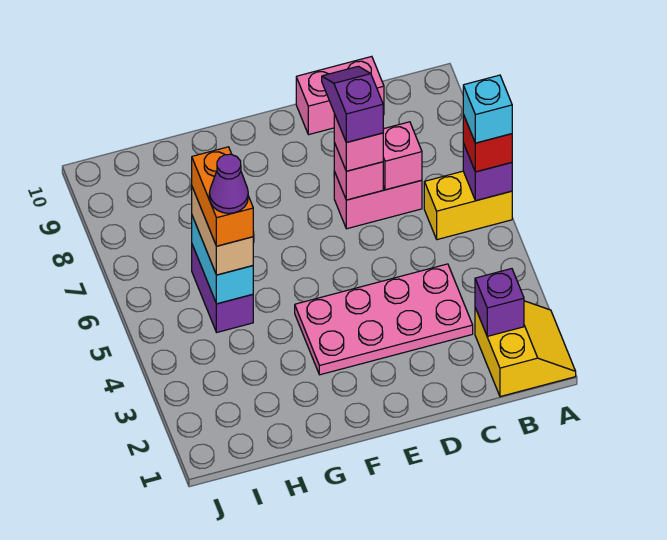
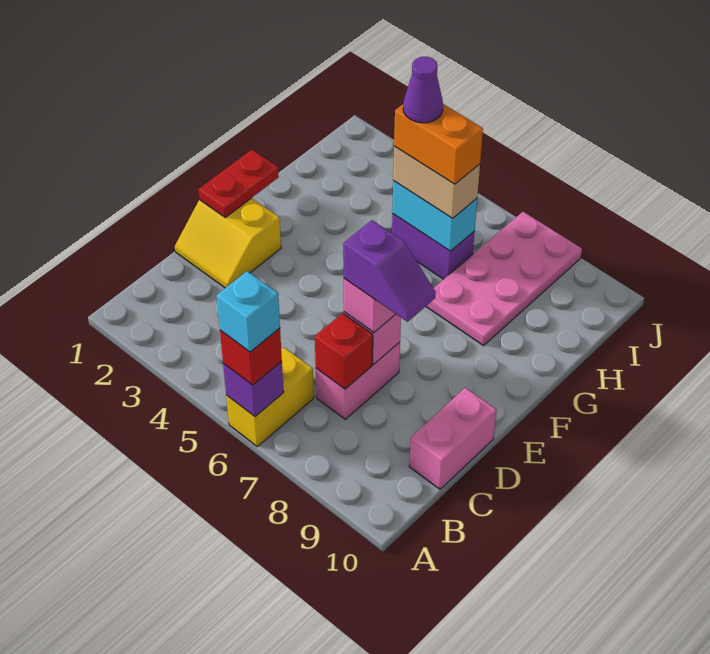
yellow 2x2 slope [475,301,576,397] -> yellow 2x2 slope moved to [175,198,281,288]
purple 1x1 brick [475,269,524,336] -> none
pink 2x4 plate [295,264,473,375] -> pink 2x4 plate moved to [426,212,582,346]
pink 1x1 brick [383,122,422,190] -> red 1x1 brick [315,313,373,389]
none -> red 1x2 plate [198,150,279,217]

